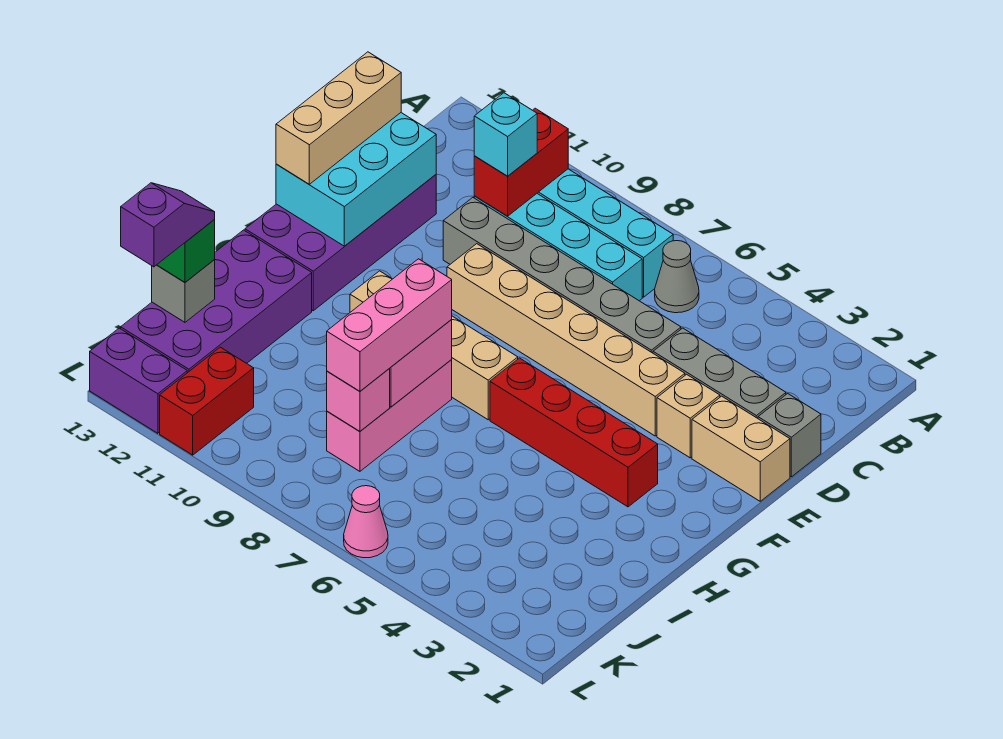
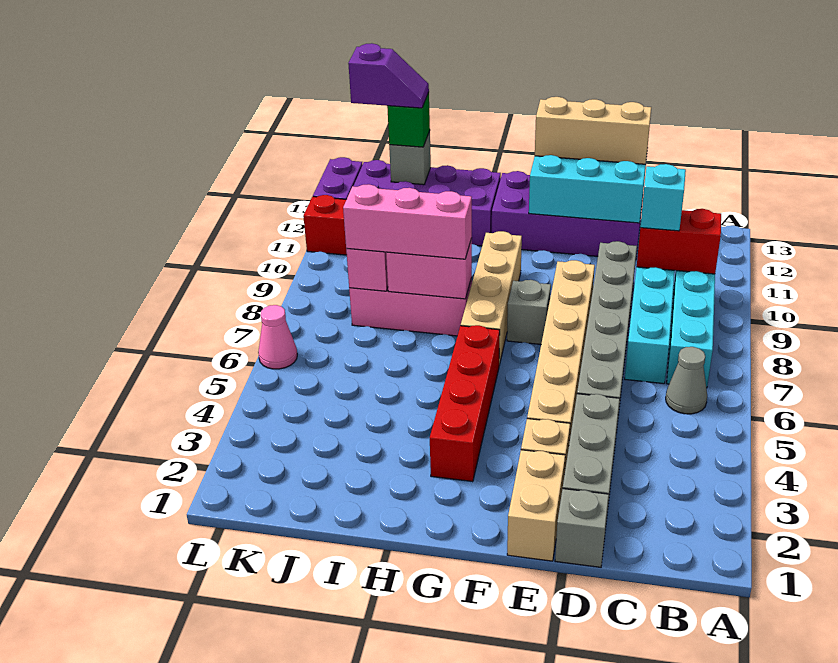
none -> grey 1x1 brick [507,280,551,344]

